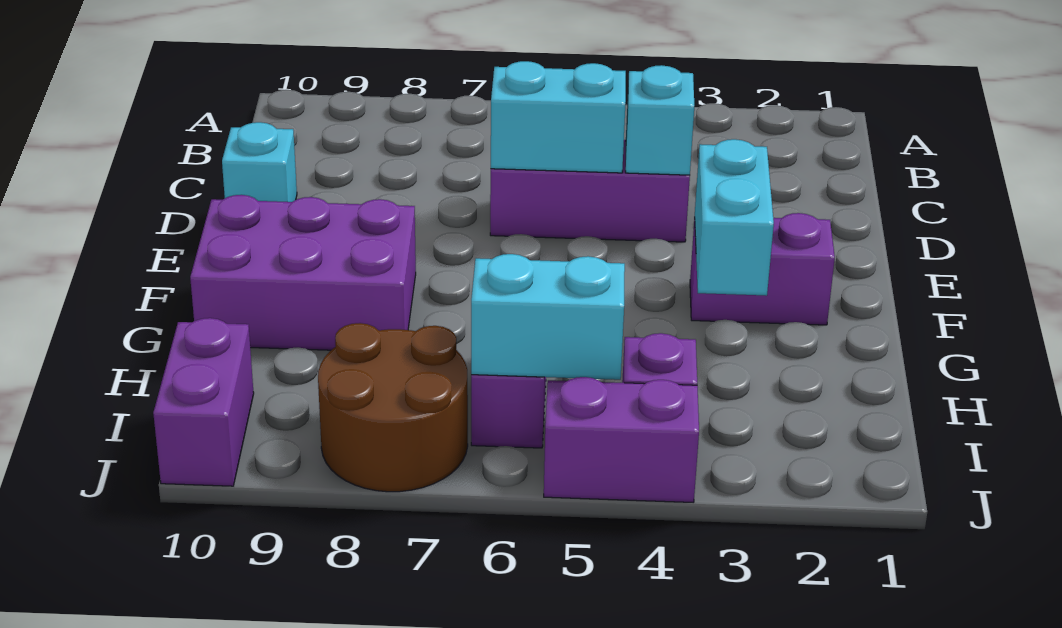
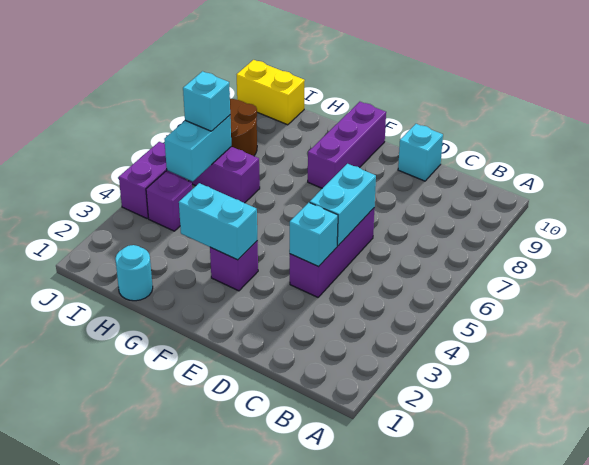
purple 1x2 brick [690,213,835,325] -> purple 1x1 brick [210,241,258,291]
purple 2x3 brick [190,195,416,350] -> purple 1x3 brick [308,102,386,188]
none -> cyan 1x1 round brick [115,245,153,301]
none -> cyan 1x1 brick [183,71,230,131]
purple 1x2 brick [153,318,254,486] -> yellow 1x2 brick [237,60,305,125]

